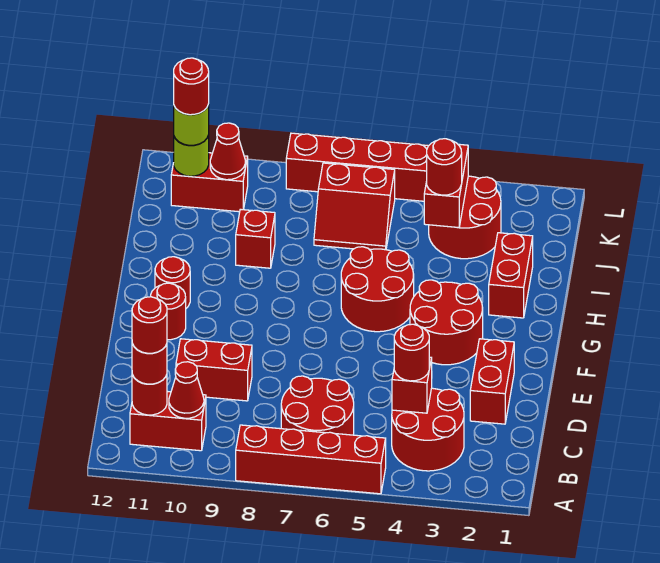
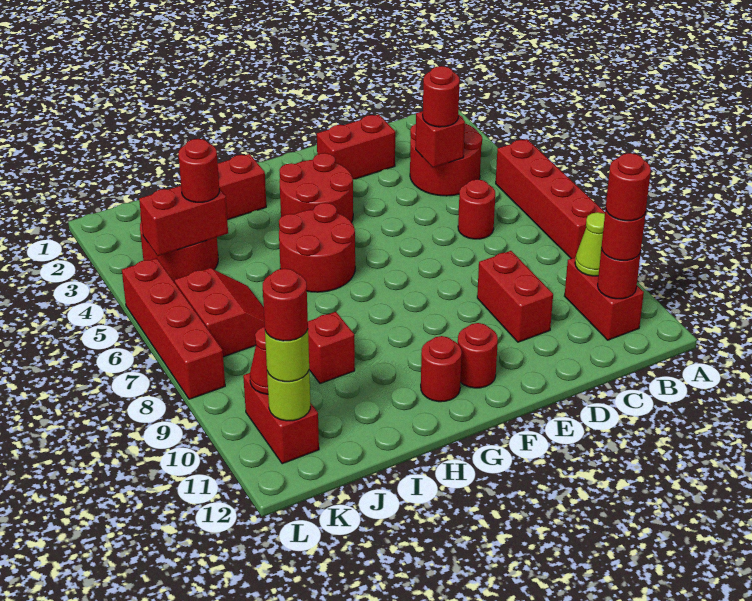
red 2x2 round brick [281,376,354,435] -> red 1x1 round brick [458,179,495,239]
red 1x1 cone [169,362,204,418] -> lime 1x1 cone [575,212,605,276]

